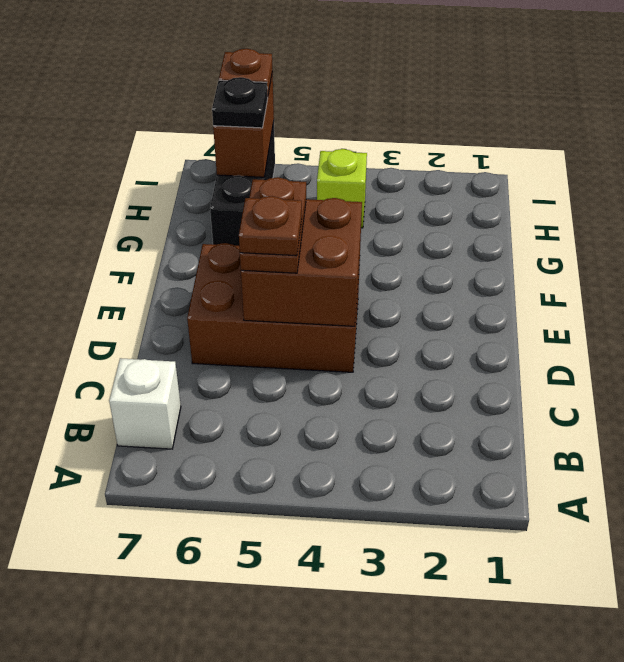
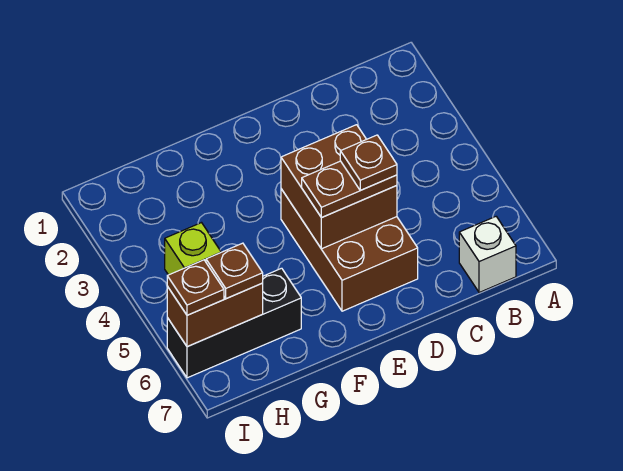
black 1x1 plate [212,77,268,128] -> brown 1x1 plate [206,243,263,299]

